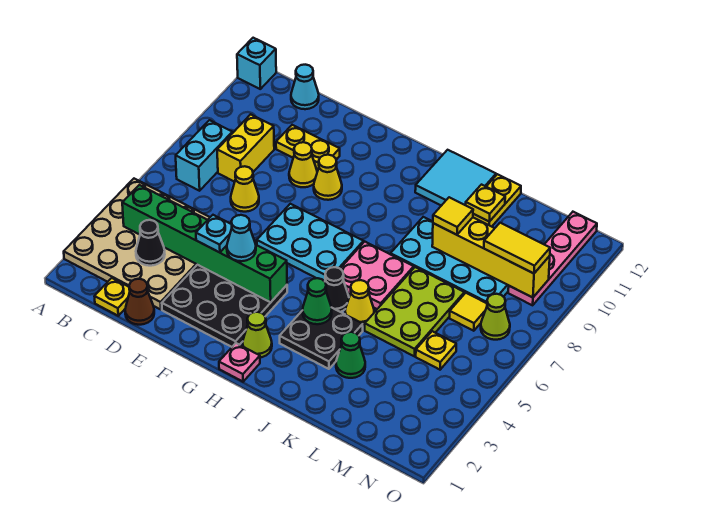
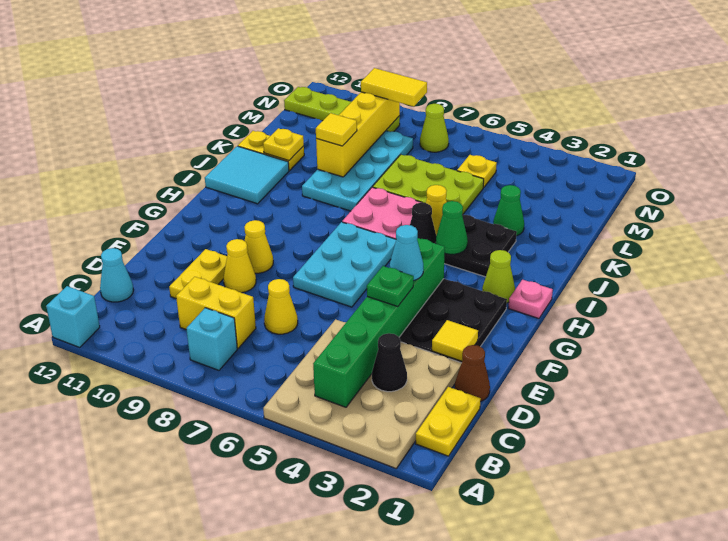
cyan 1x2 brick [176,120,232,191] -> cyan 1x1 brick [186,308,237,370]
yellow 1x1 plate [94,278,130,316] -> yellow 1x2 plate [416,387,481,456]
cyan 1x1 plate [196,215,232,253] -> green 1x1 plate [367,266,414,306]
yellow 1x1 tile [450,293,487,331] -> yellow 1x1 tile moved to [432,320,478,361]
yellow 1x2 tile [484,223,550,273] -> yellow 1x2 tile turned to [361,68,427,107]
pink 1x4 plate [508,212,597,305] -> lime 1x4 plate [284,87,400,132]

